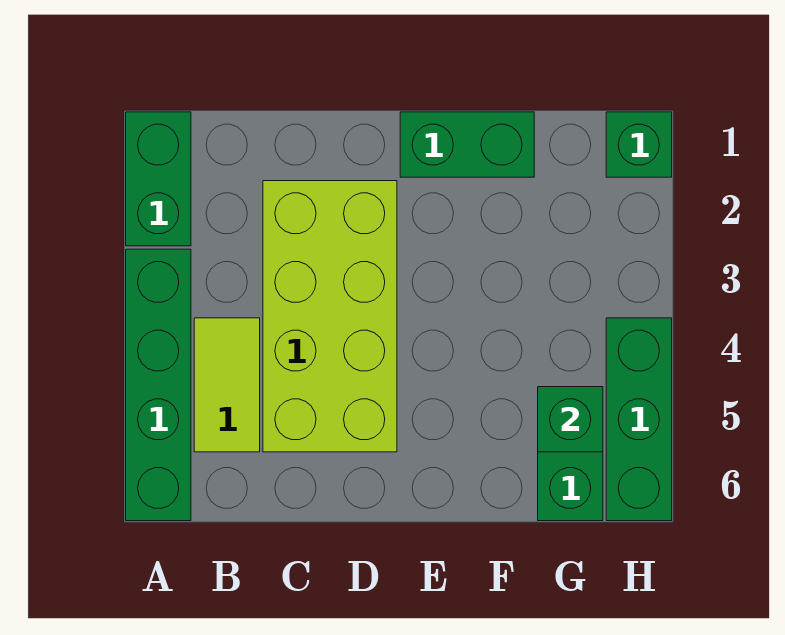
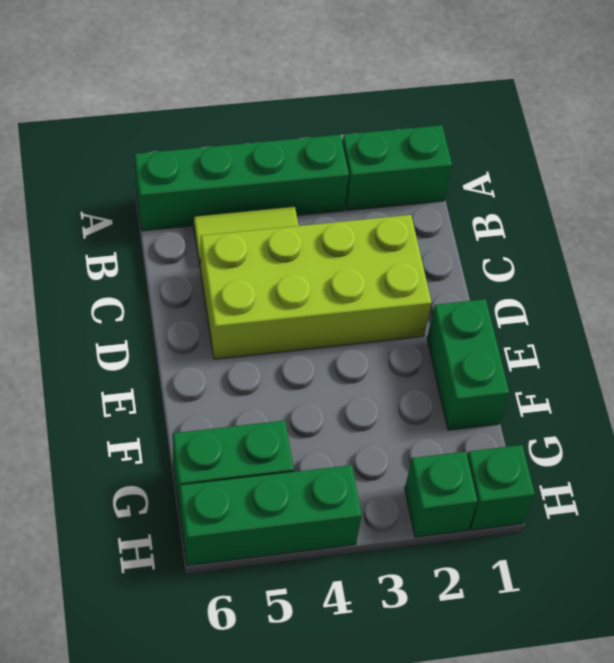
green 1x1 brick [538,387,603,452] -> green 1x1 brick moved to [405,452,477,537]

